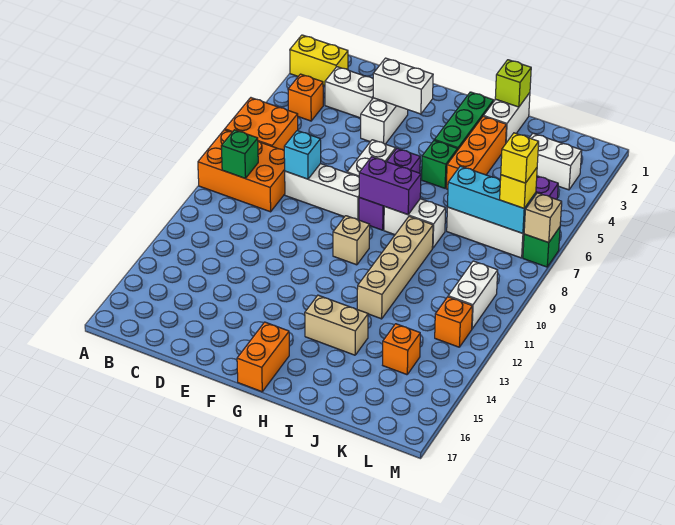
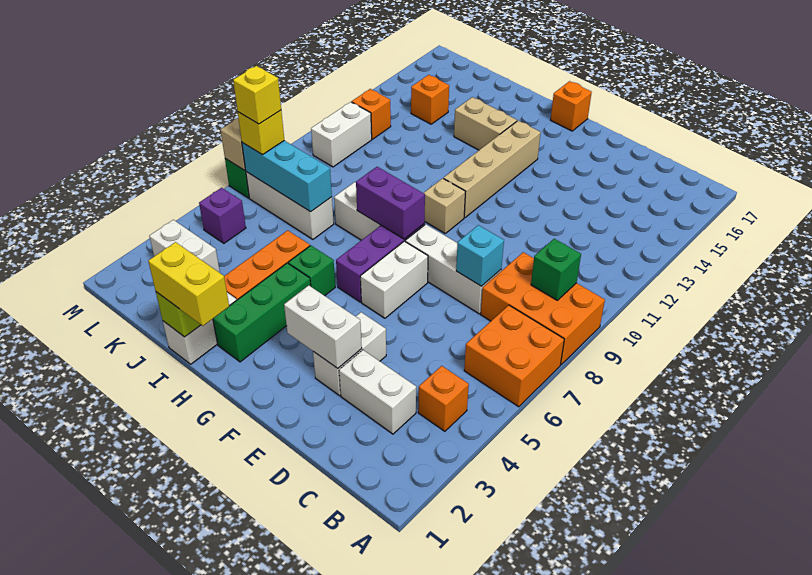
yellow 1x2 brick [290,35,348,86] -> yellow 1x2 brick moved to [148,242,229,326]
orange 1x2 brick [237,322,289,392] -> orange 1x1 brick [551,81,592,131]
tan 1x4 brick [357,216,433,319] -> tan 1x4 brick moved to [444,121,541,218]

